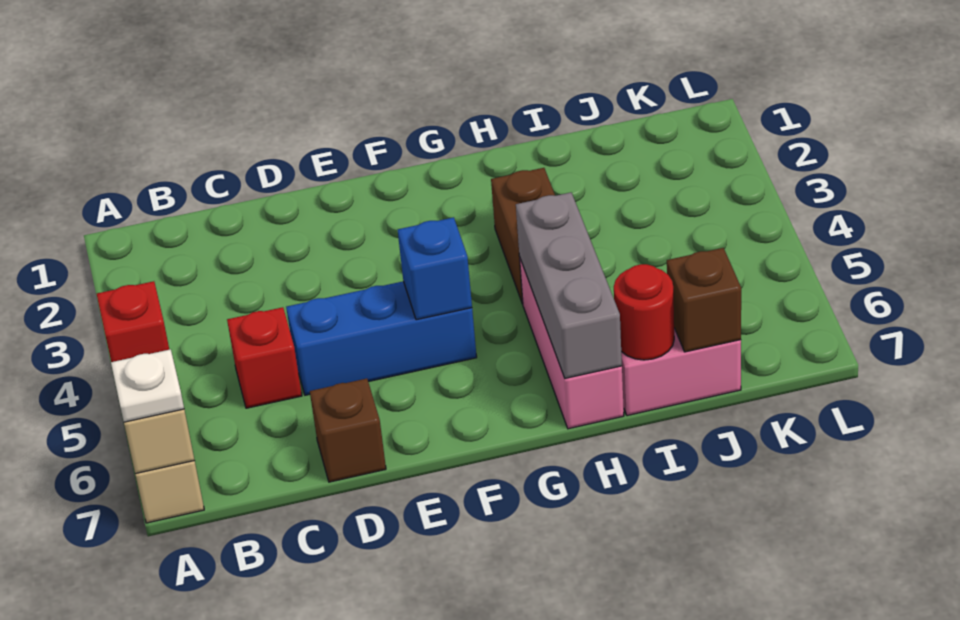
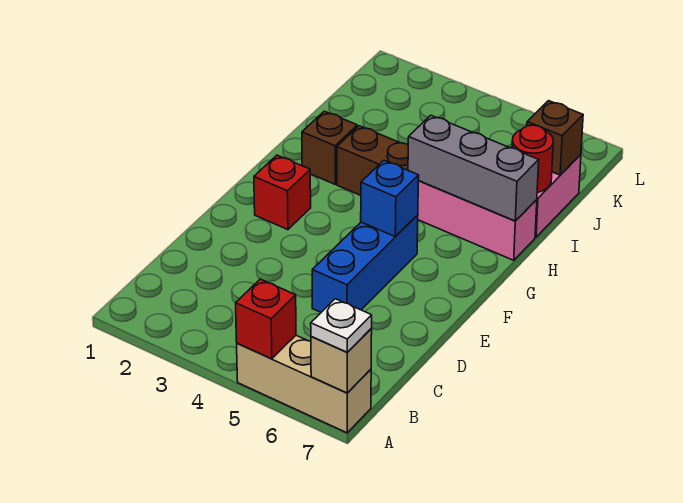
red 1x1 brick [227,307,302,408] -> red 1x1 brick moved to [254,155,311,230]
brown 1x1 brick [310,379,386,482] -> brown 1x1 brick moved to [302,111,357,184]

